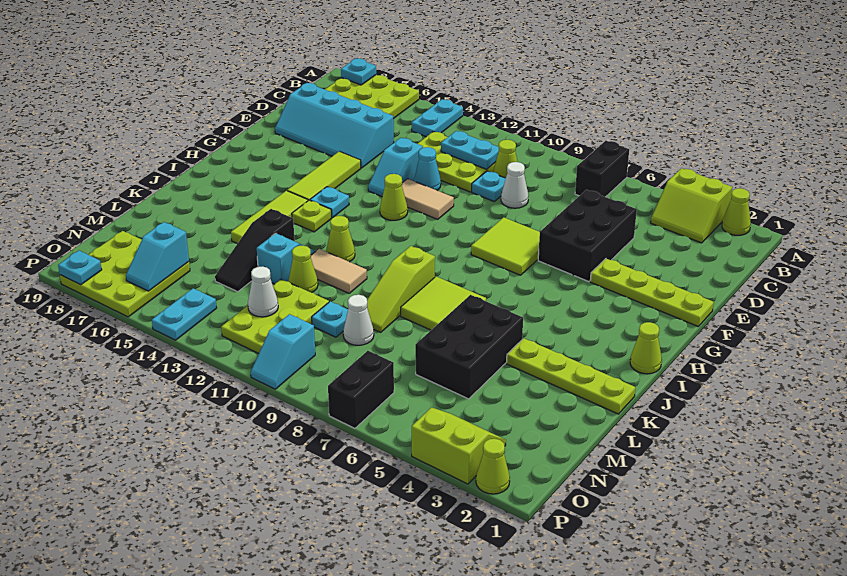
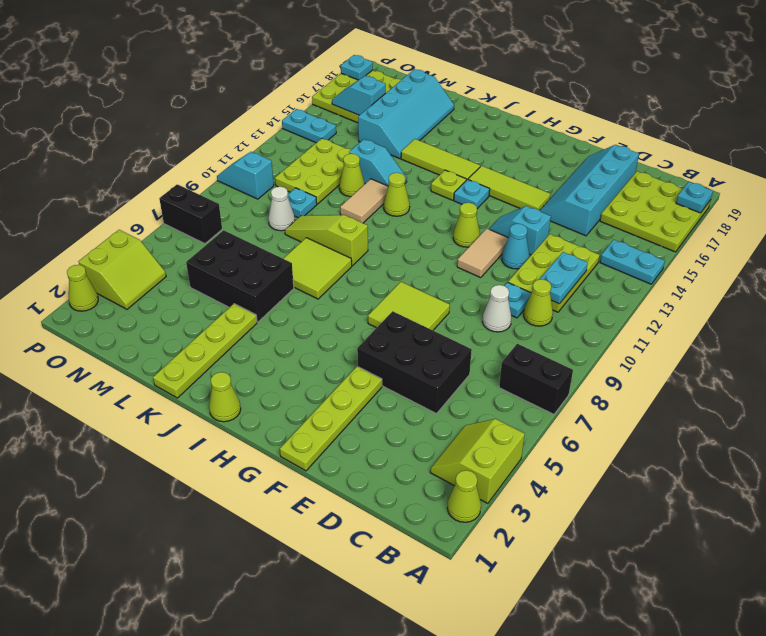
black 1x3 slope [215,209,295,292] -> none
none -> cyan 2x4 slope [358,69,454,159]
lime 2x3 plate [221,279,329,354] -> lime 2x3 plate turned to [275,138,351,204]
white 1x1 cone [248,267,278,317] -> none

